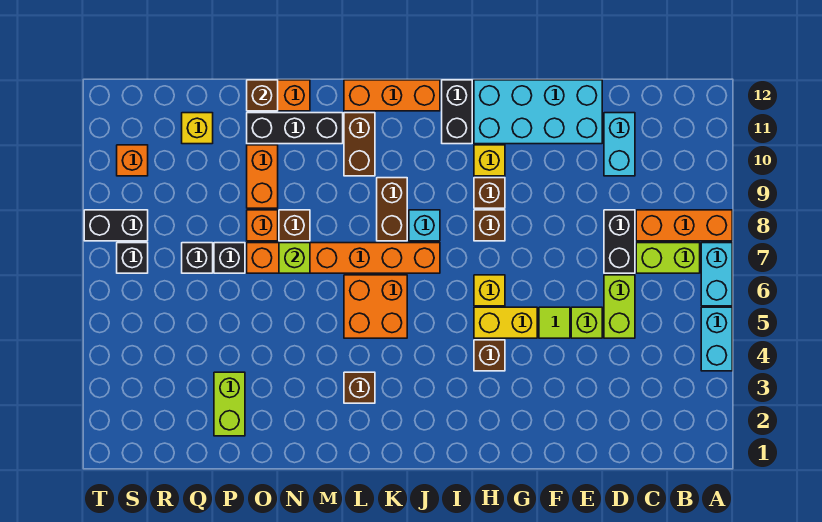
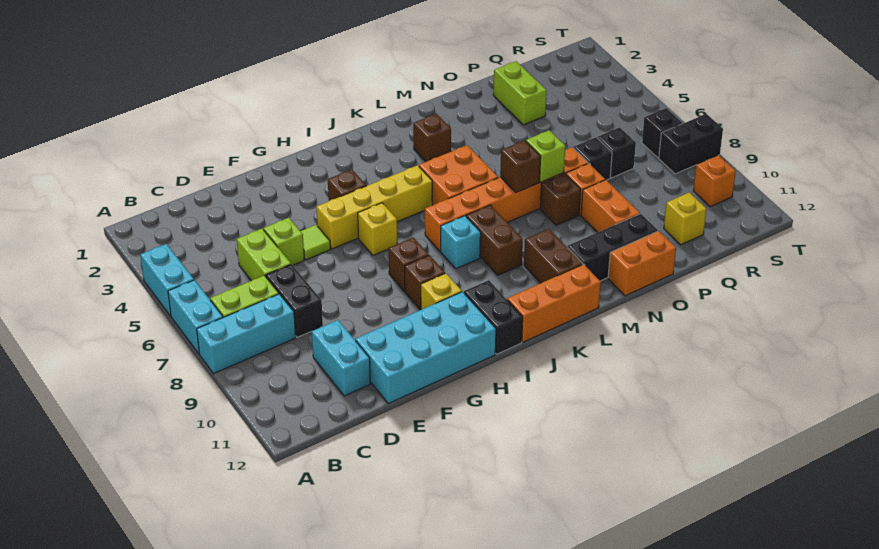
orange 1x3 brick [636,210,732,241] -> cyan 1x3 brick [197,294,296,373]
yellow 1x2 brick [474,307,537,338] -> yellow 1x4 brick [316,165,433,249]
brown 1x1 brick [247,80,278,111] -> brown 1x1 brick moved to [500,140,541,193]

